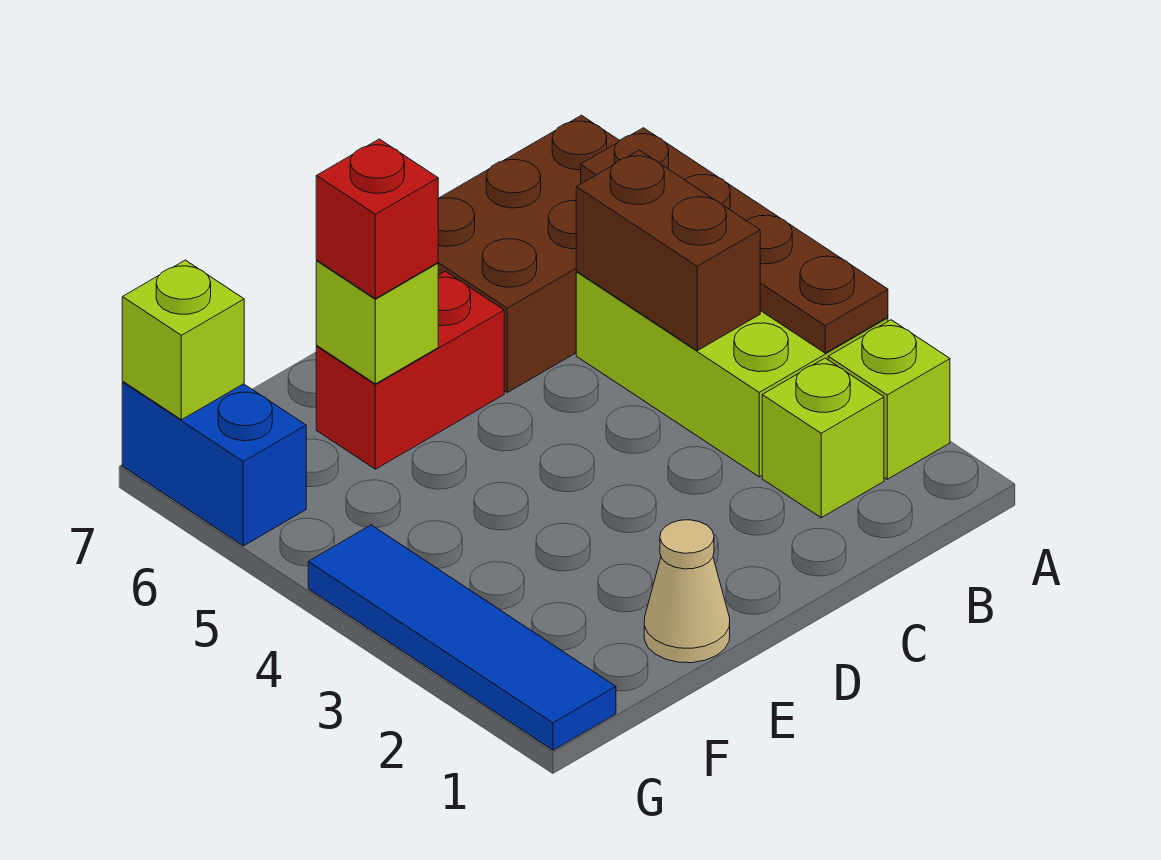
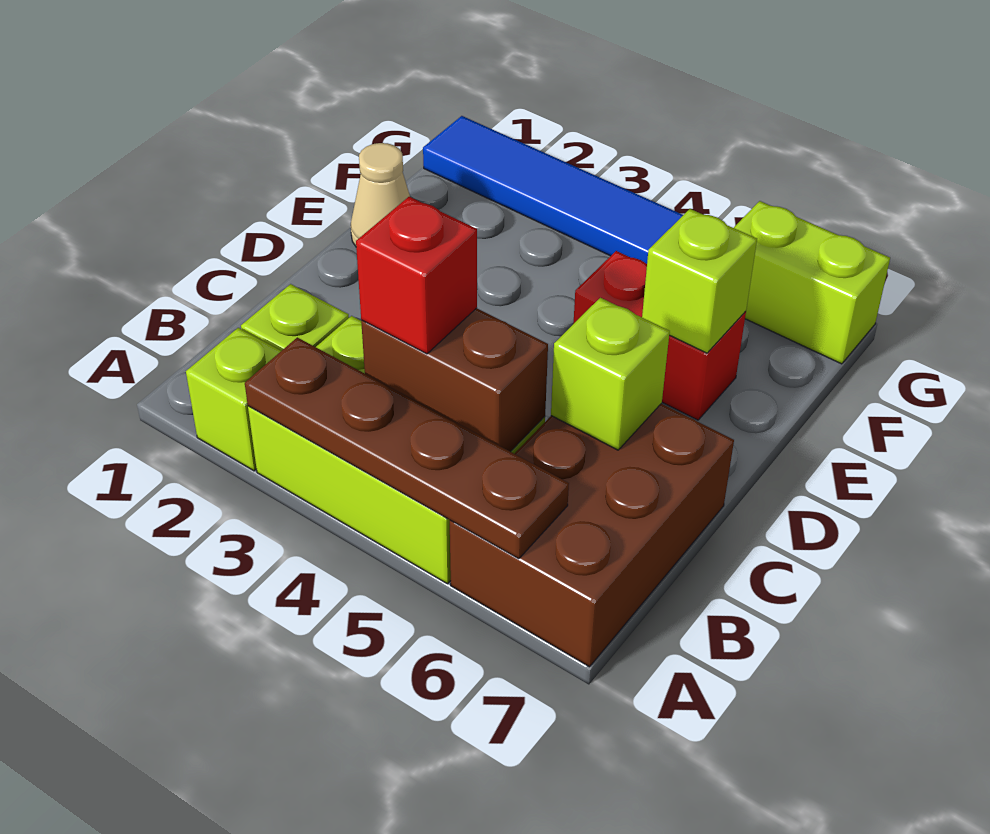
red 1x2 brick [316,271,504,469] -> red 1x2 brick turned to [573,251,746,420]
red 1x1 brick [316,139,438,299] -> red 1x1 brick moved to [356,197,477,354]
blue 1x2 brick [122,382,306,546] -> lime 1x2 brick [734,201,890,364]
lime 1x1 brick [122,260,244,420] -> lime 1x1 brick moved to [551,298,670,450]

